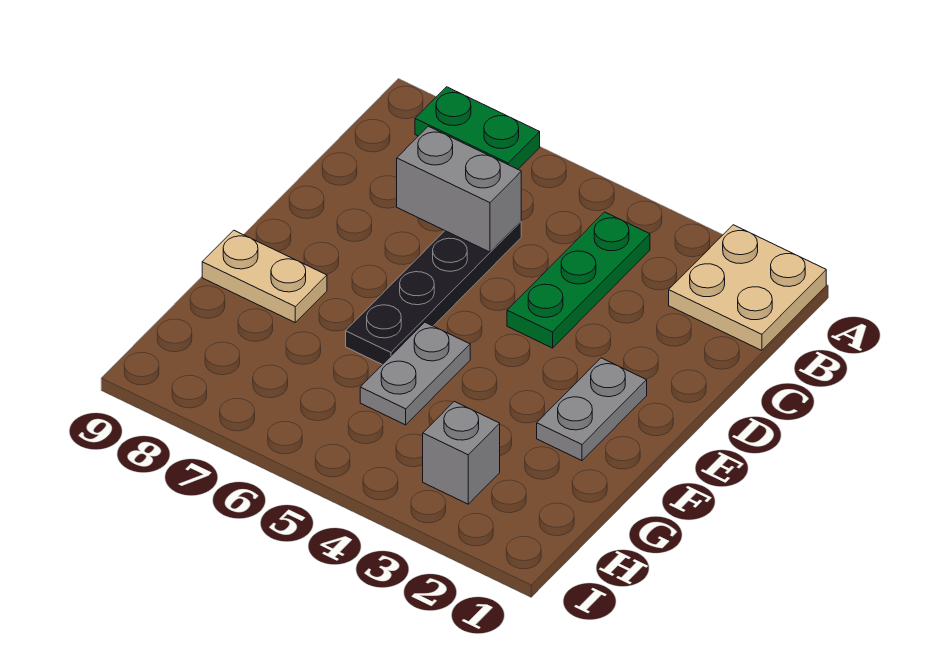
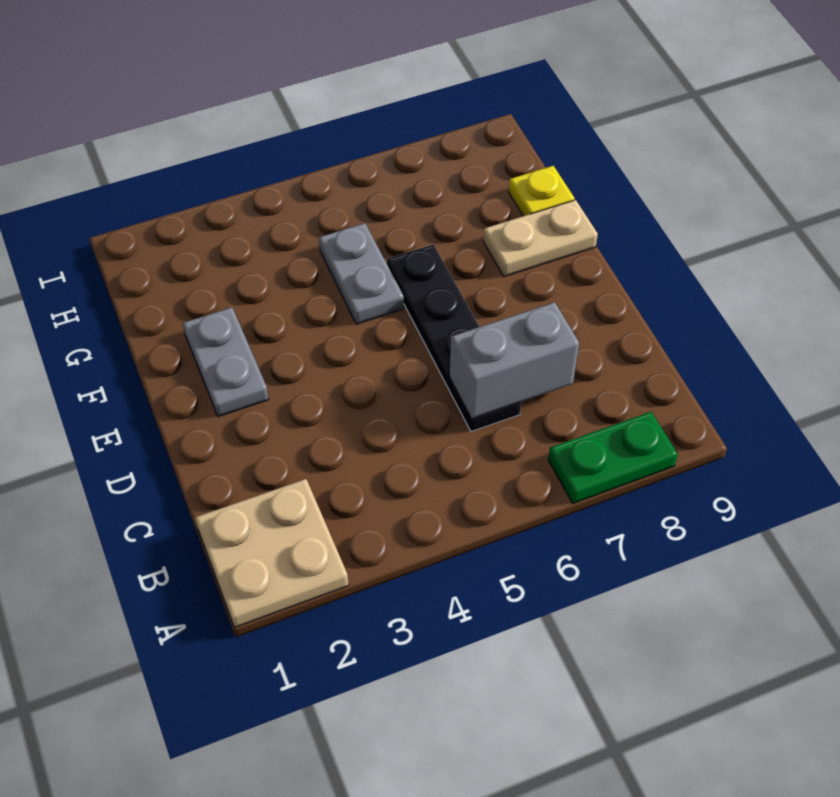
green 1x3 plate [507,212,650,348] -> none
none -> yellow 1x1 plate [509,166,575,216]
grey 1x1 brick [423,401,500,504] -> none

